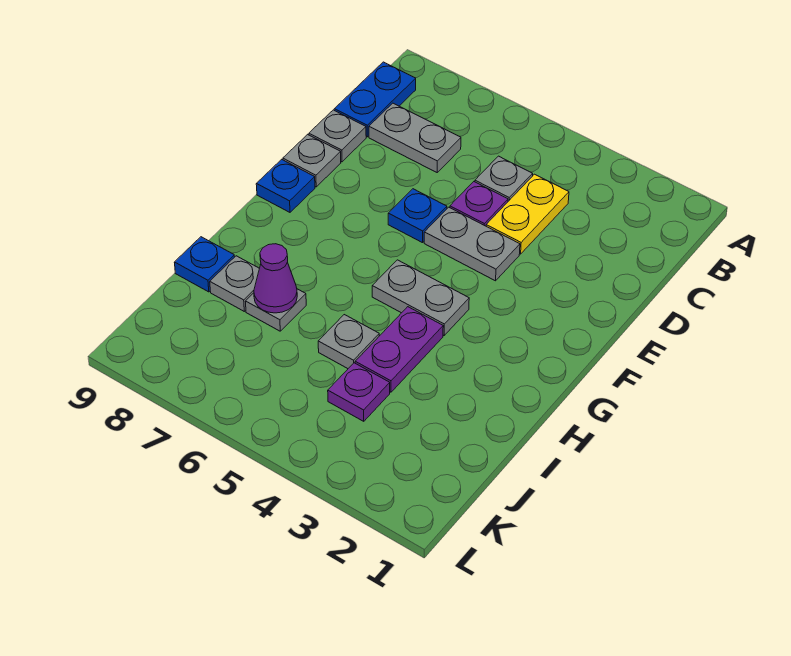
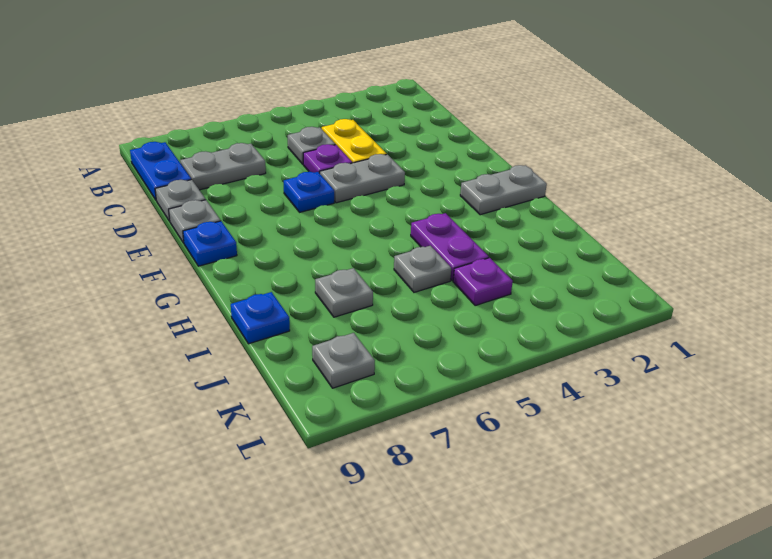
grey 1x2 plate [372,260,469,335] -> grey 1x2 plate moved to [460,165,547,215]
purple 1x1 cone [254,244,297,313] -> none
grey 1x1 plate [210,256,259,311] -> grey 1x1 plate moved to [312,333,375,388]

